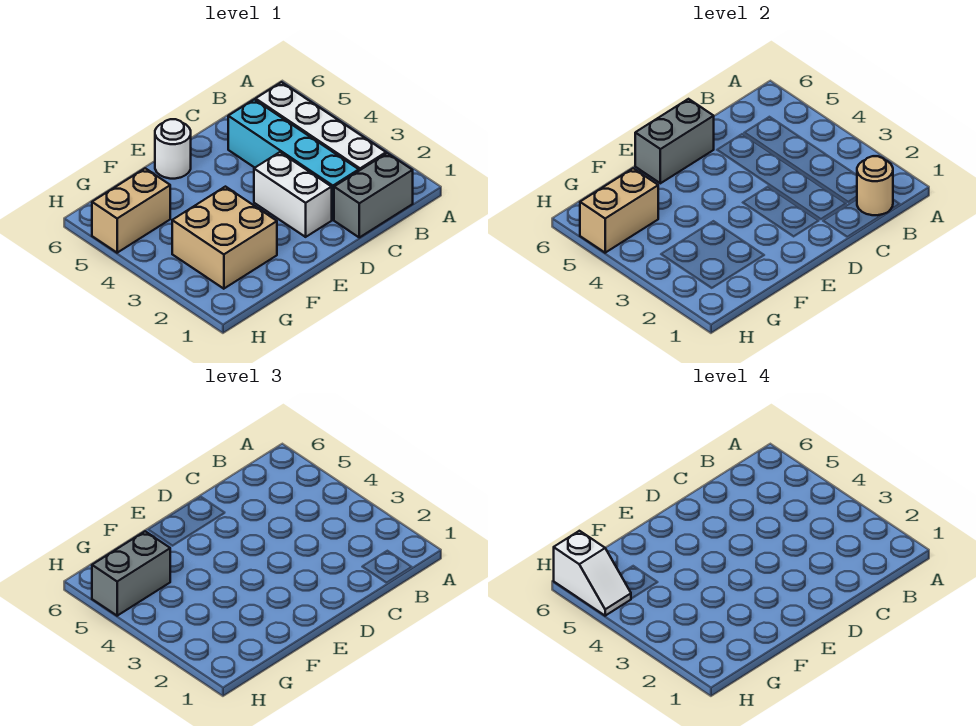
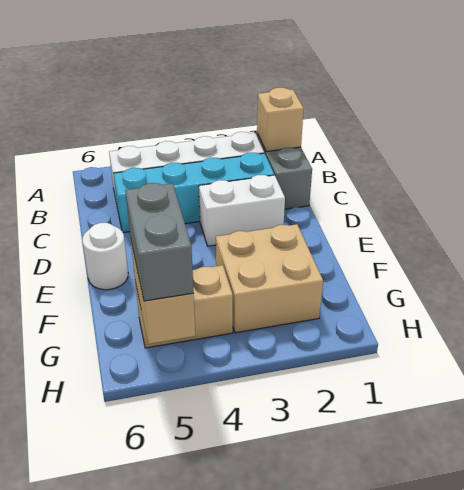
tan 1x1 round brick [857,156,893,215] -> tan 1x1 brick [257,88,304,152]
grey 1x2 brick [635,99,714,183] -> none
tan 1x2 brick [92,168,170,253] -> tan 1x2 brick turned to [135,265,233,348]
white 1x2 slope [554,531,631,616] -> none

